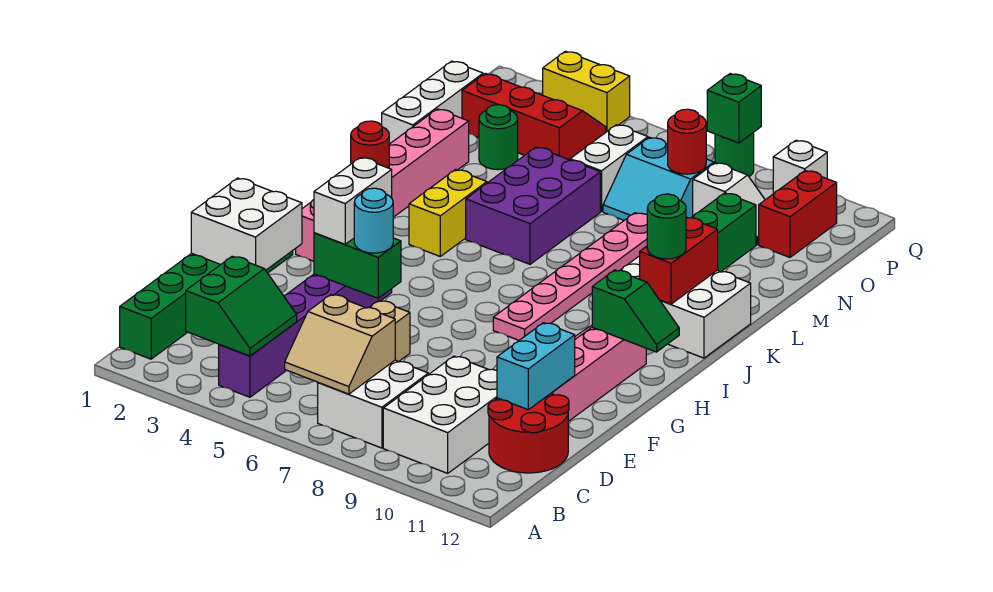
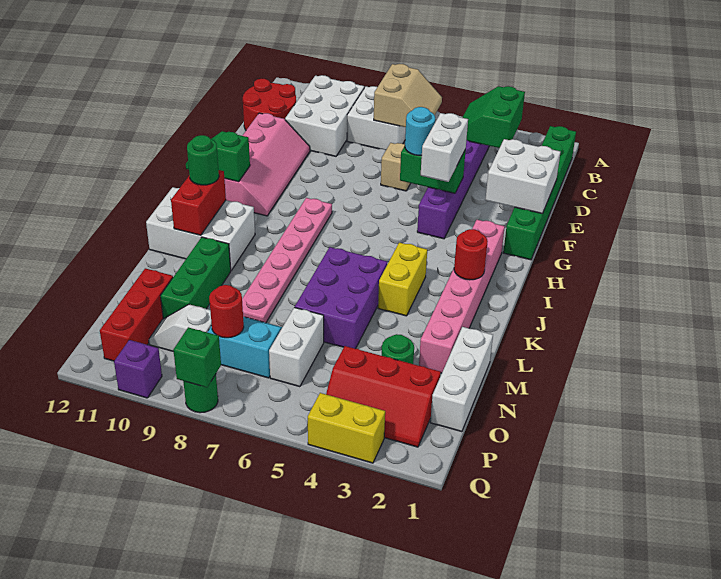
tan 2x2 slope [285,294,395,394] -> tan 2x2 slope turned to [374,64,442,127]
cyan 1x2 brick [497,323,575,410] -> none
red 1x2 brick [759,171,837,257] -> red 1x3 brick [100,268,173,361]
white 1x1 brick [773,140,827,194] -> purple 1x1 brick [114,340,162,398]

